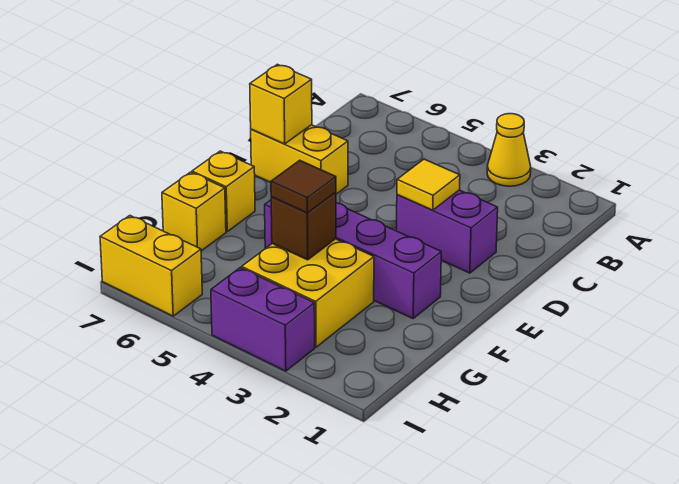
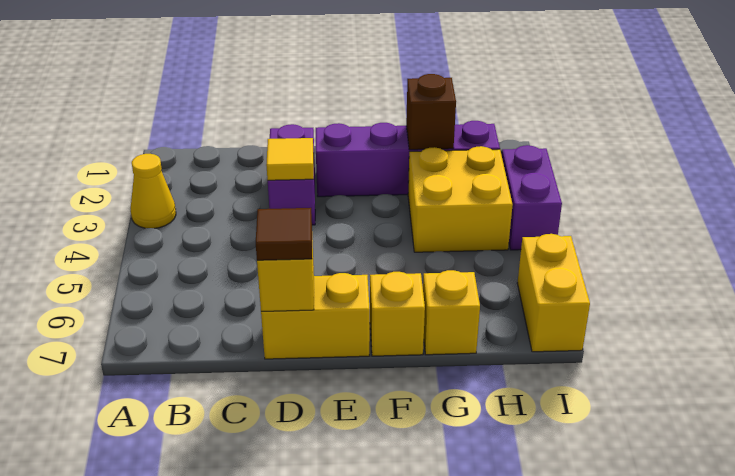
yellow 1x2 brick [251,125,348,194] -> yellow 1x2 brick turned to [261,273,370,359]
purple 1x4 brick [265,200,441,318] -> purple 1x4 brick turned to [316,121,500,197]
brown 1x1 brick [271,192,336,260] -> brown 1x1 brick moved to [406,74,456,150]
brown 1x1 tile [271,160,336,213] -> brown 1x1 tile moved to [256,208,312,260]

